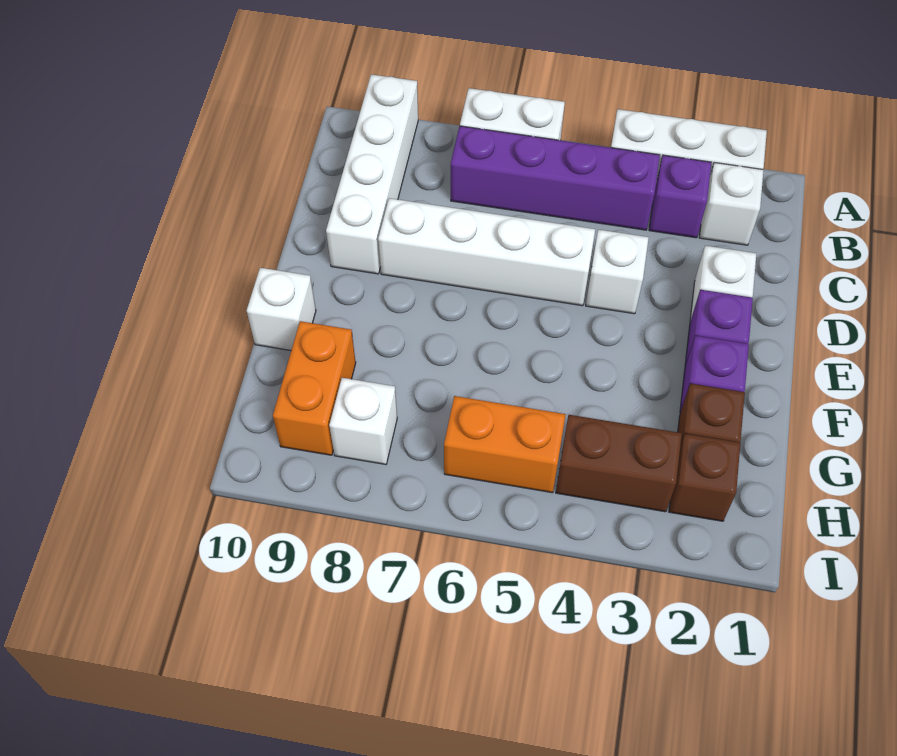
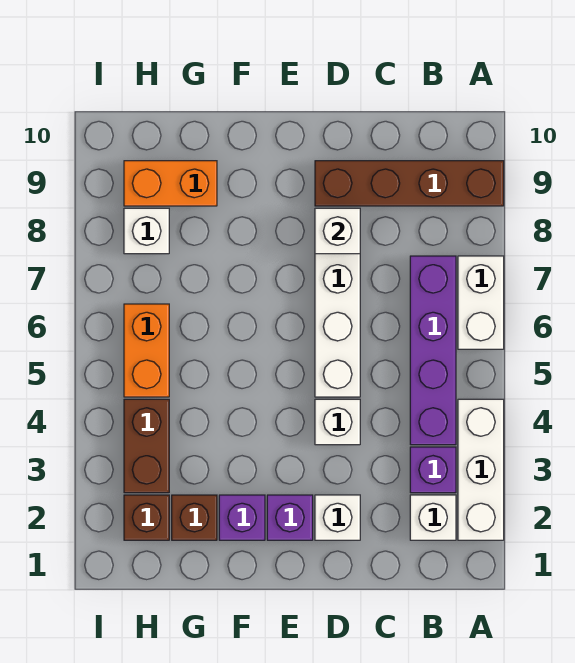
white 1x4 brick [326,74,418,274] -> brown 1x4 brick [315,161,504,206]
white 1x1 brick [247,268,316,350] -> white 1x1 brick moved to [315,208,360,254]

